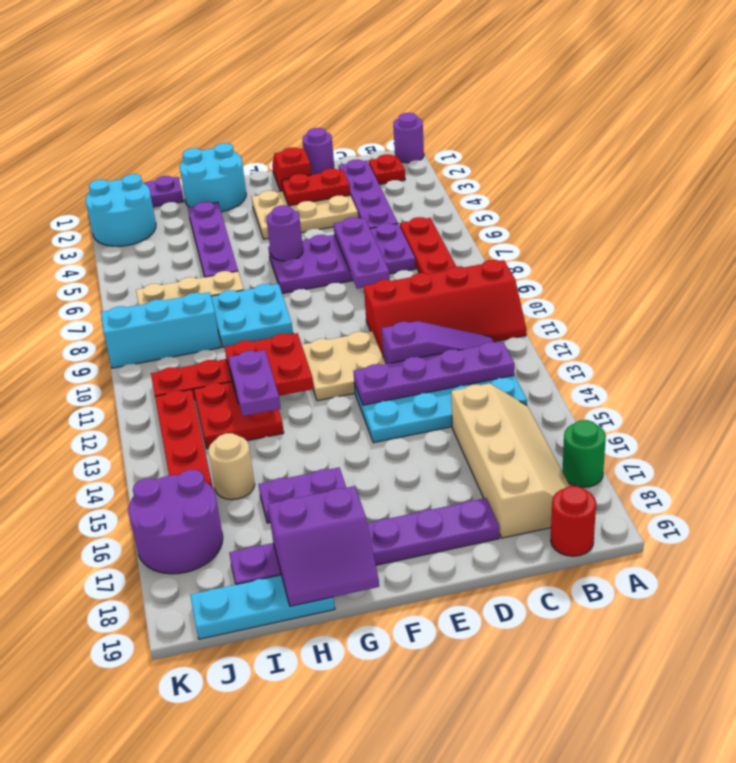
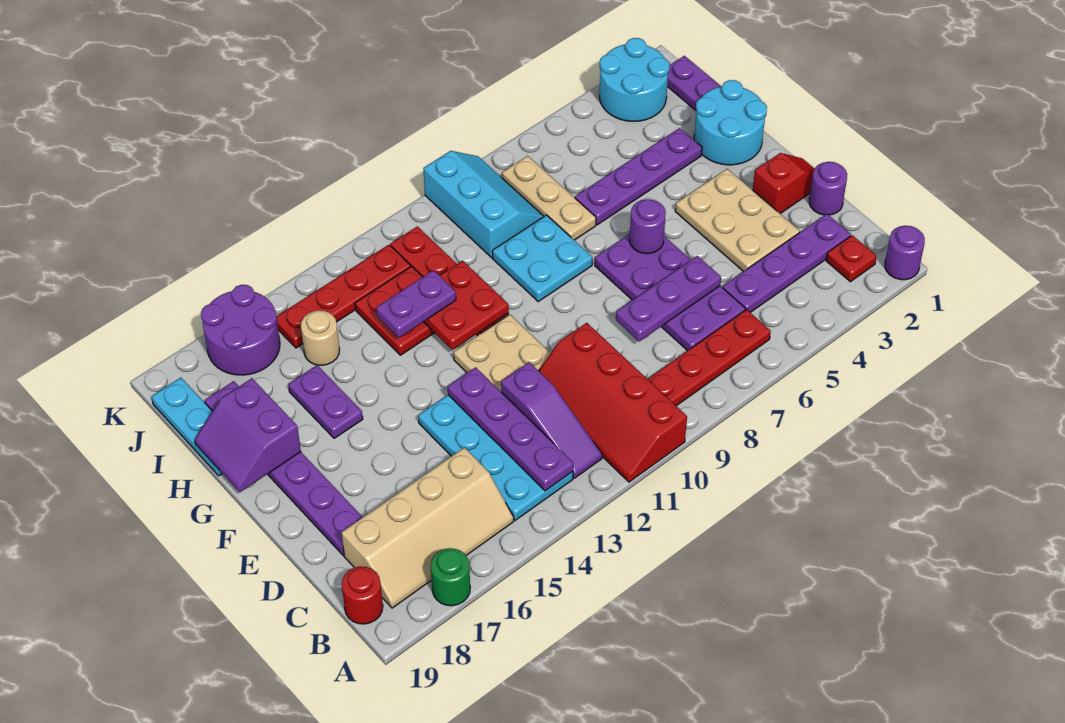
red 1x2 plate [282,169,350,206] -> none

